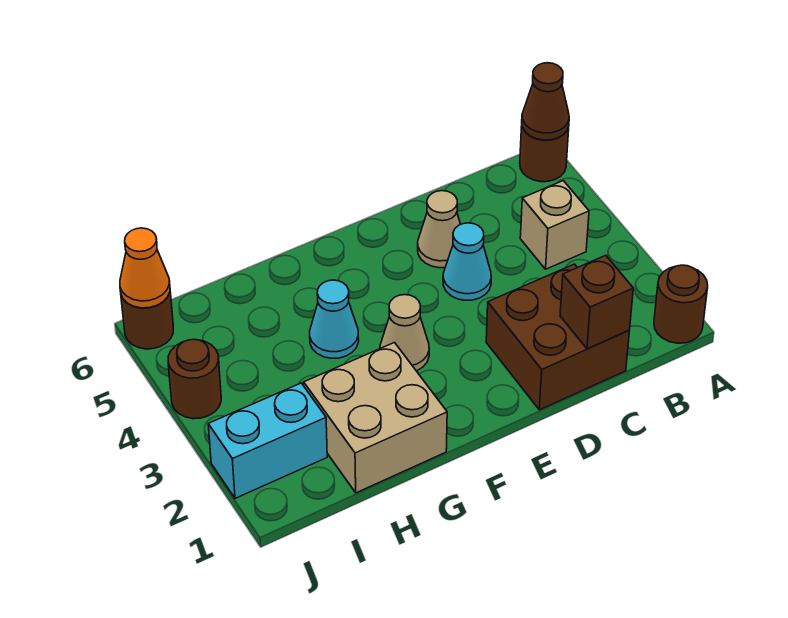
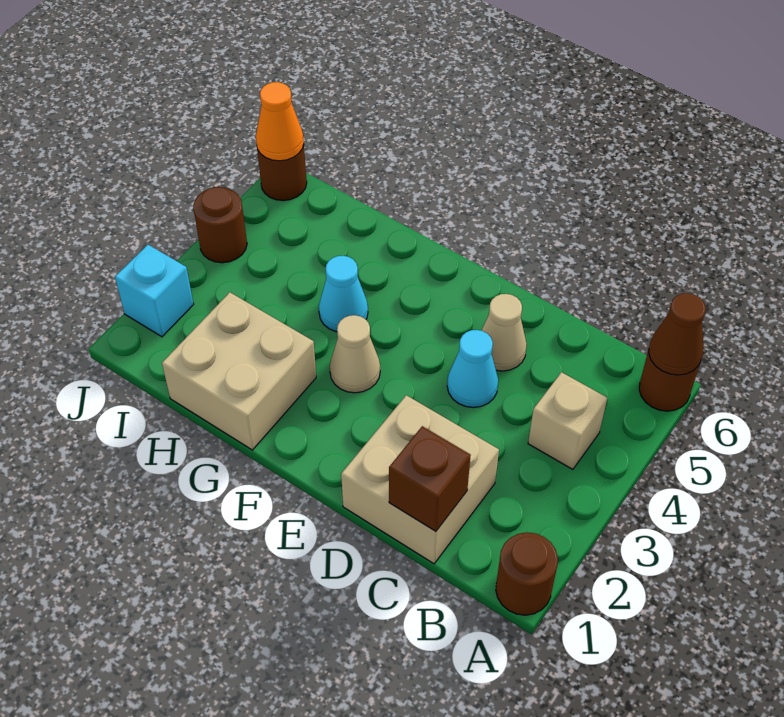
brown 2x2 brick [486,264,629,410] -> tan 2x2 brick [341,395,499,564]
cyan 1x2 brick [208,383,327,498] -> cyan 1x1 brick [115,245,194,337]

